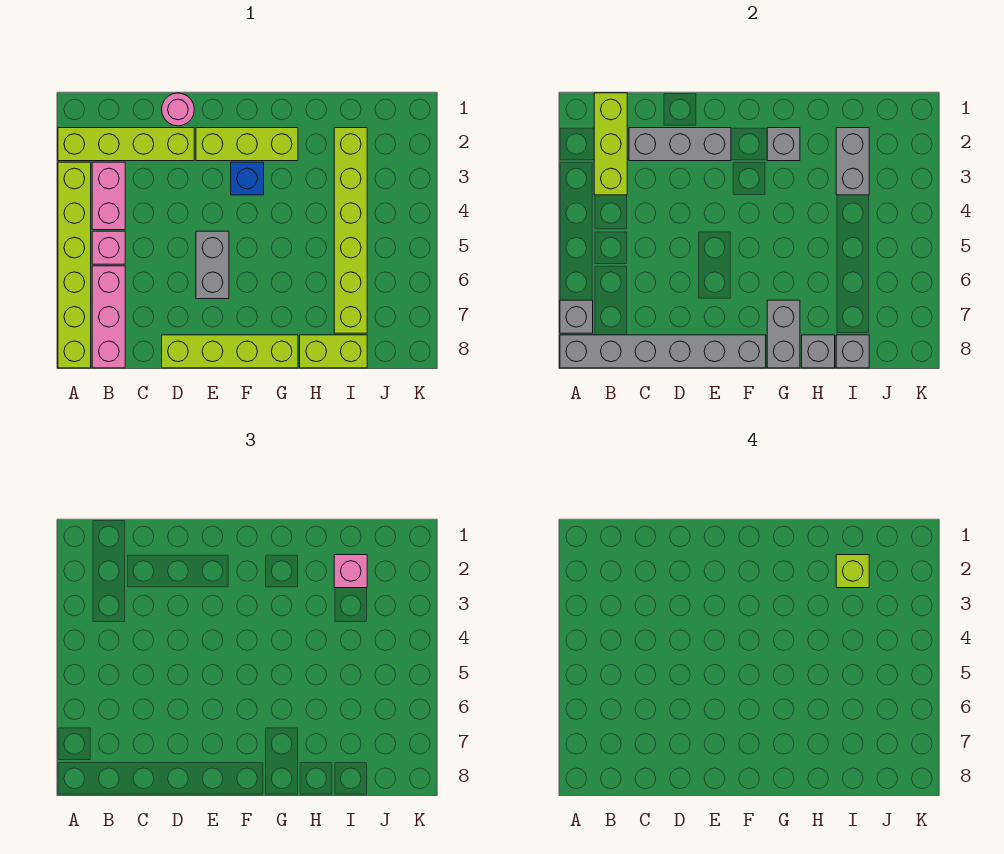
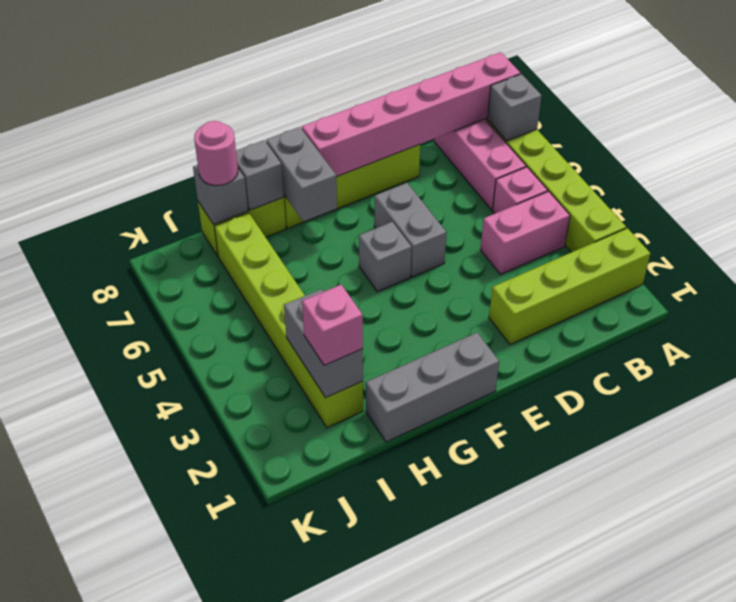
grey 1x6 brick [560,335,766,368] -> pink 1x6 brick [302,52,520,177]
lime 1x3 brick [594,93,627,195] -> none
pink 1x2 brick [92,162,125,230] -> pink 1x2 brick turned to [480,191,570,274]
grey 1x3 brick [629,128,731,161] -> grey 1x3 brick moved to [366,333,499,442]
pink 1x1 round brick [162,93,194,126] -> pink 1x1 round brick moved to [194,121,238,186]
lime 1x3 brick [196,128,298,161] -> none
blue 1x1 brick [231,162,264,195] -> none
grey 1x1 brick [767,128,800,161] -> grey 1x1 brick moved to [359,222,412,292]
lime 1x1 brick [836,555,869,588] -> none

